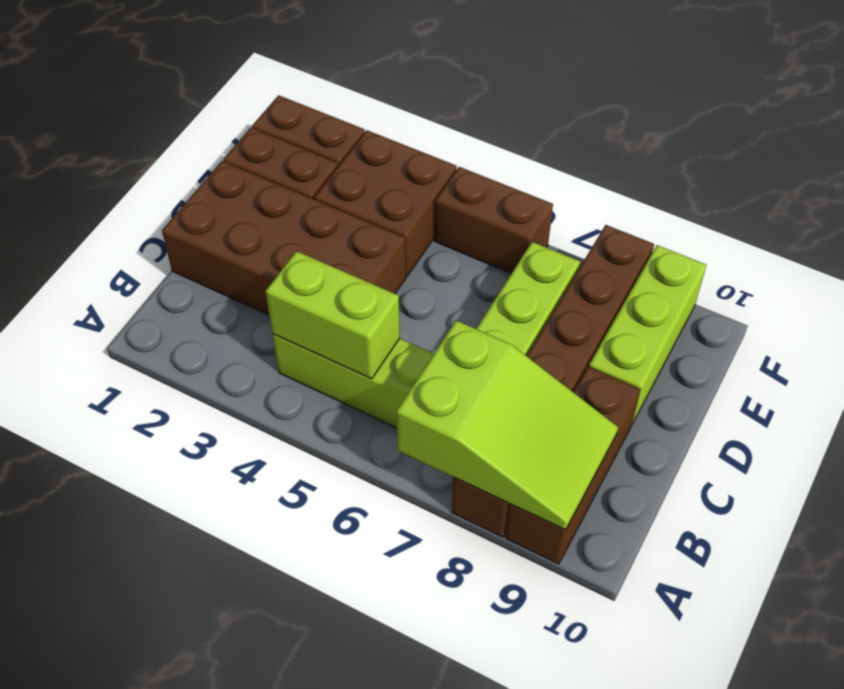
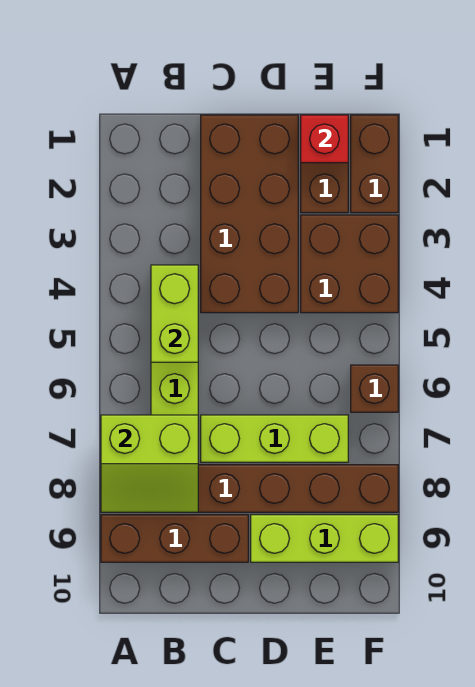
lime 2x3 slope [397,321,618,530] -> lime 2x2 slope [101,415,198,512]
none -> red 1x1 brick [301,115,348,163]
brown 1x2 brick [435,167,553,274] -> brown 1x1 brick [351,365,398,412]

